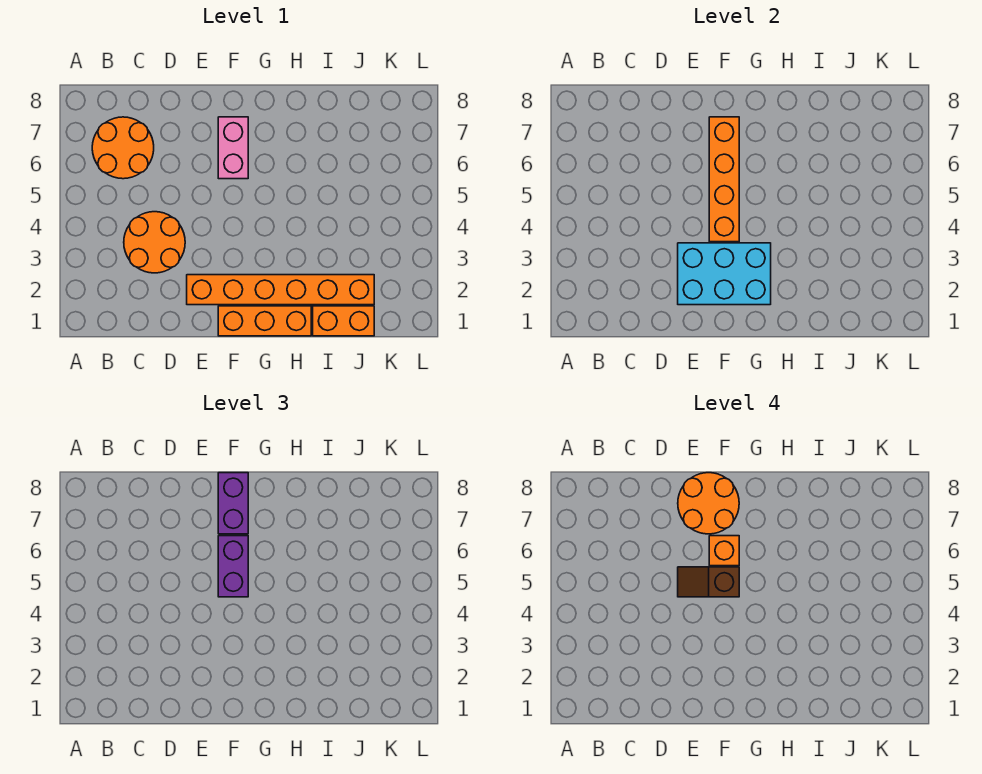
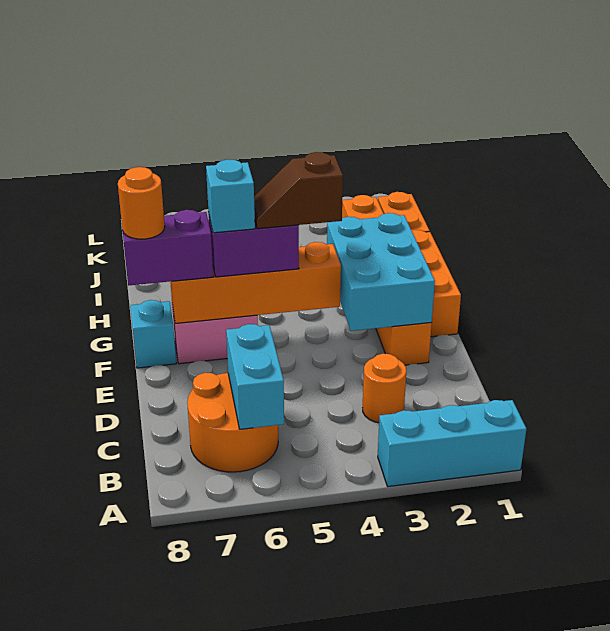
none -> cyan 1x3 brick [378,400,526,487]
none -> cyan 1x2 brick [226,324,284,429]
orange 2x2 round brick [124,212,185,273] -> orange 1x1 round brick [363,354,406,423]
brown 1x2 slope [678,567,739,597] -> brown 1x2 slope turned to [254,152,343,229]
orange 2x2 round brick [678,473,739,534] -> orange 1x1 round brick [118,167,165,239]
orange 1x1 brick [709,536,739,566] -> cyan 1x1 brick [206,160,255,233]
none -> cyan 1x1 brick [130,300,176,368]

